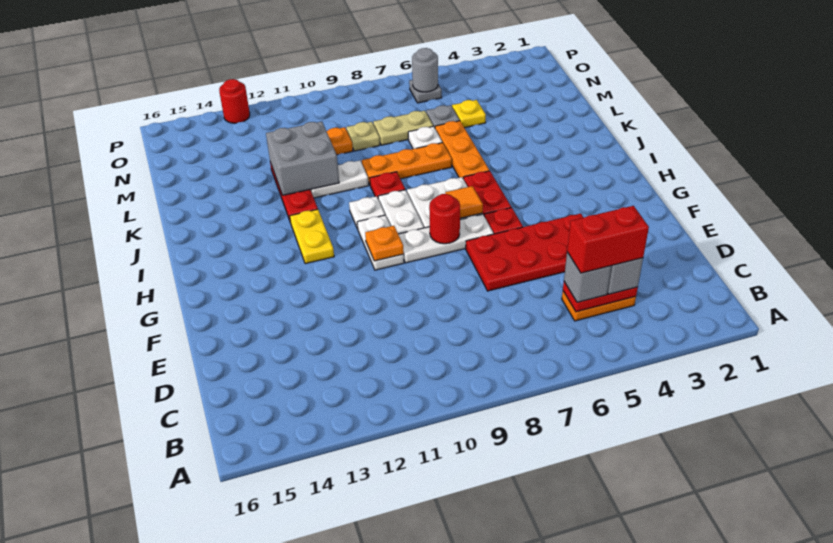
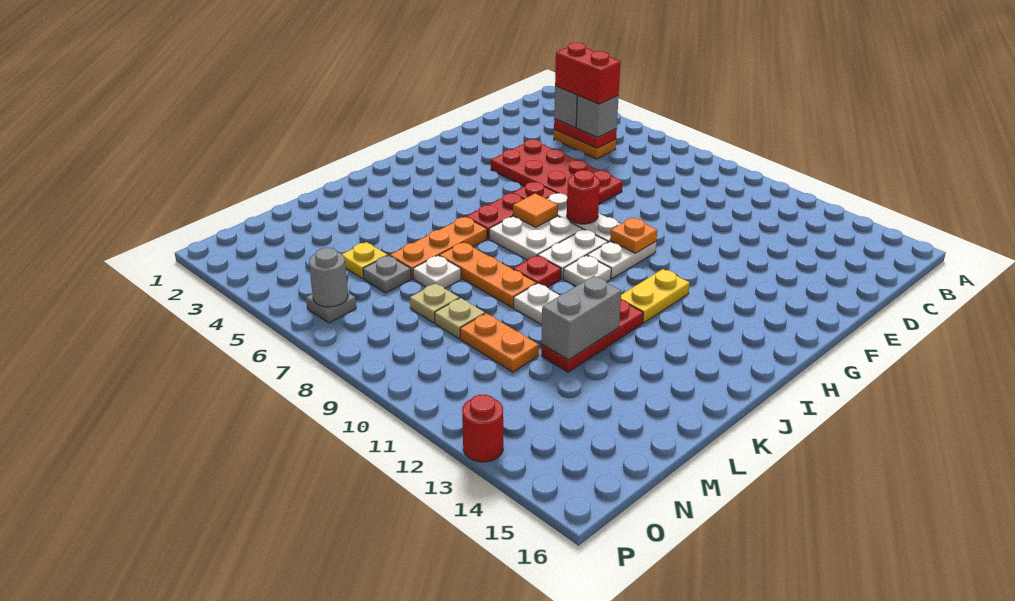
grey 2x2 brick [266,121,339,195] -> grey 1x2 brick [541,276,621,360]
tan 1x2 plate [373,111,433,145] -> tan 1x1 plate [410,283,459,323]

